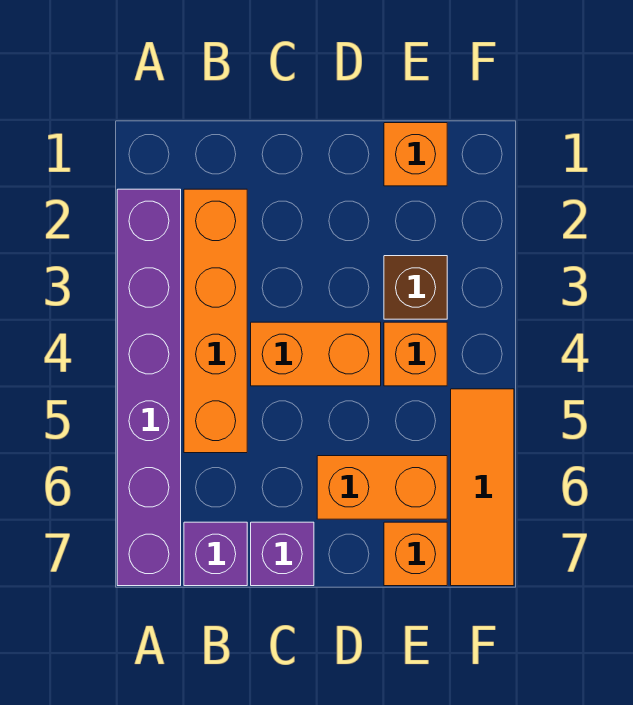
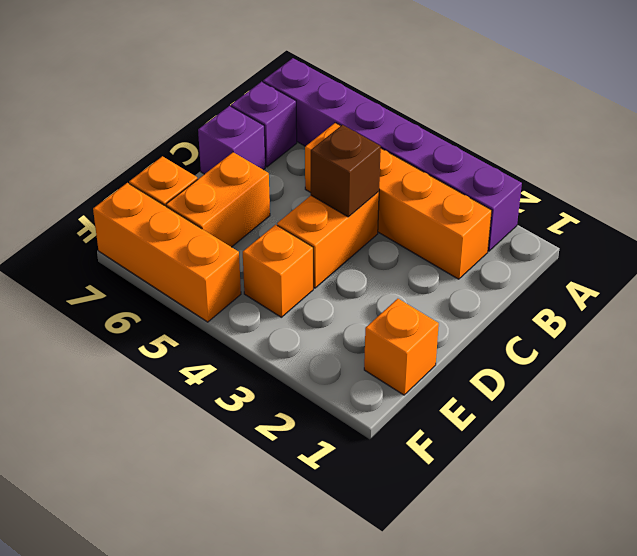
brown 1x1 brick [384,256,447,319] -> brown 1x1 brick moved to [311,125,381,217]
orange 1x3 tile [451,389,514,586] -> orange 1x3 brick [93,183,241,322]

